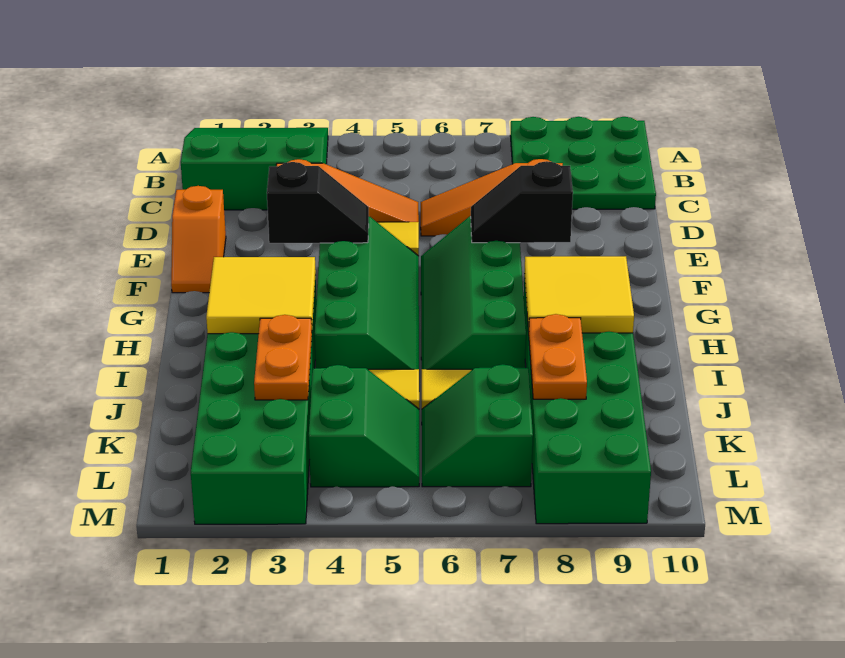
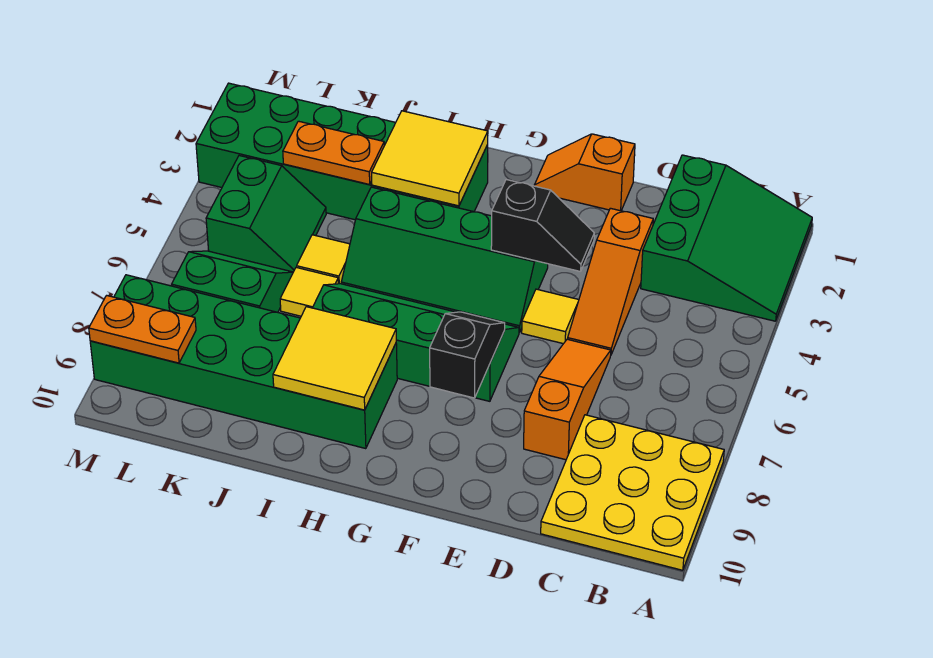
green 3x3 plate [510,117,656,209] -> yellow 3x3 plate [541,415,724,570]
black 1x2 slope [267,162,369,243] -> black 1x2 slope turned to [491,180,594,272]
orange 1x2 plate [529,314,587,399] -> orange 1x2 plate moved to [89,295,196,363]
green 2x2 slope [309,365,419,487] -> green 2x2 slope turned to [206,156,326,272]

